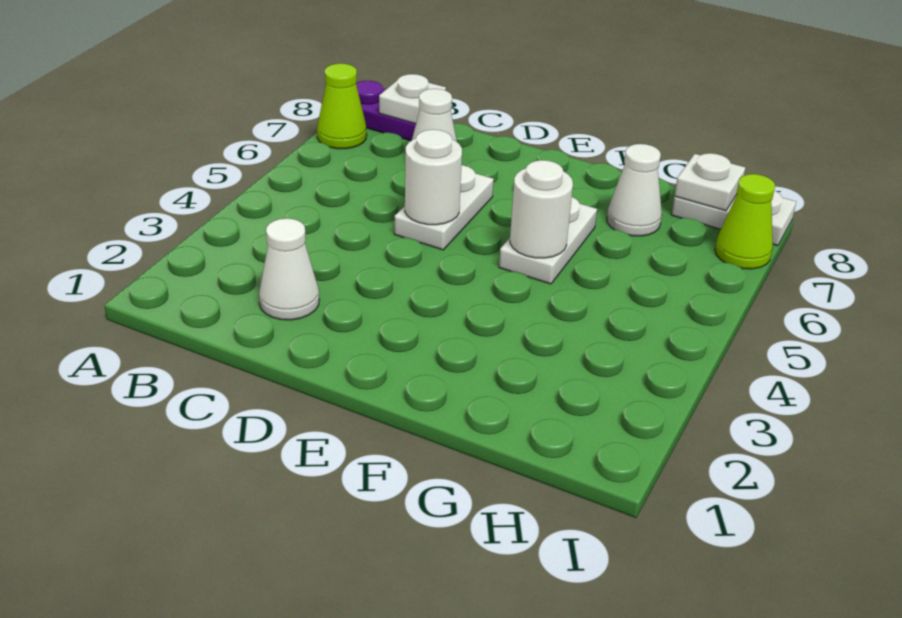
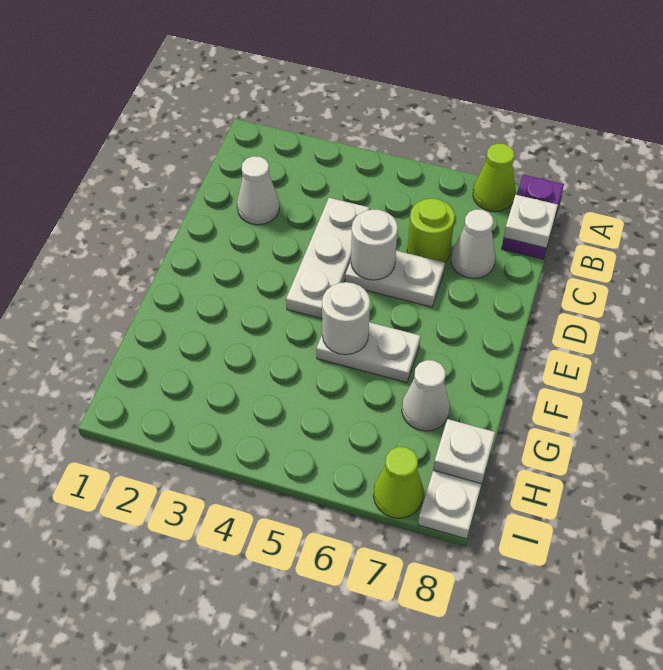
none -> white 1x3 plate [286,198,369,319]
none -> lime 1x1 round brick [407,199,455,262]

